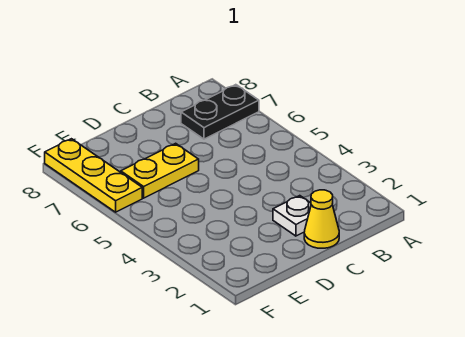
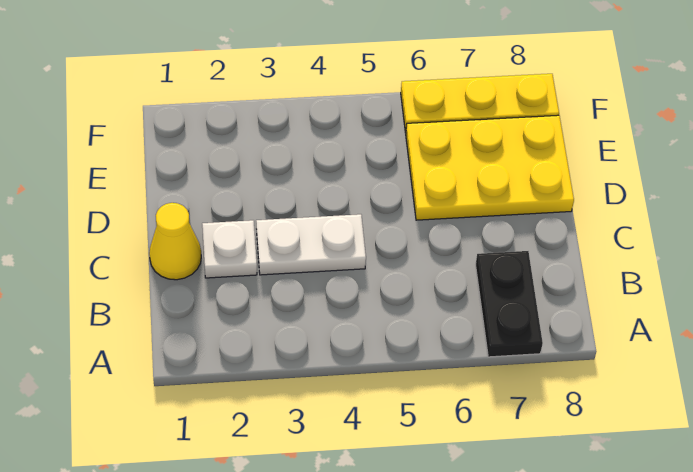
none -> white 1x2 plate [256,214,366,275]
yellow 1x2 plate [121,143,199,198] -> yellow 2x3 plate [406,115,574,220]

